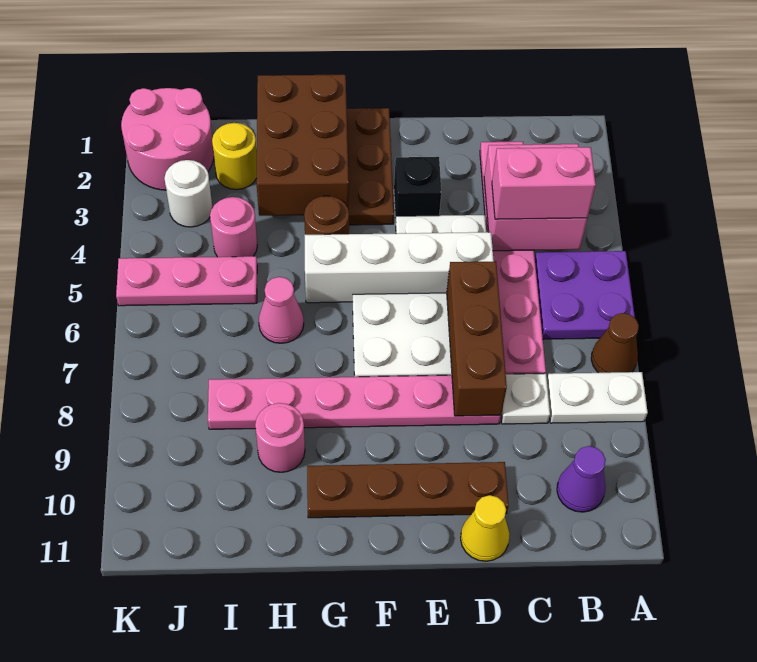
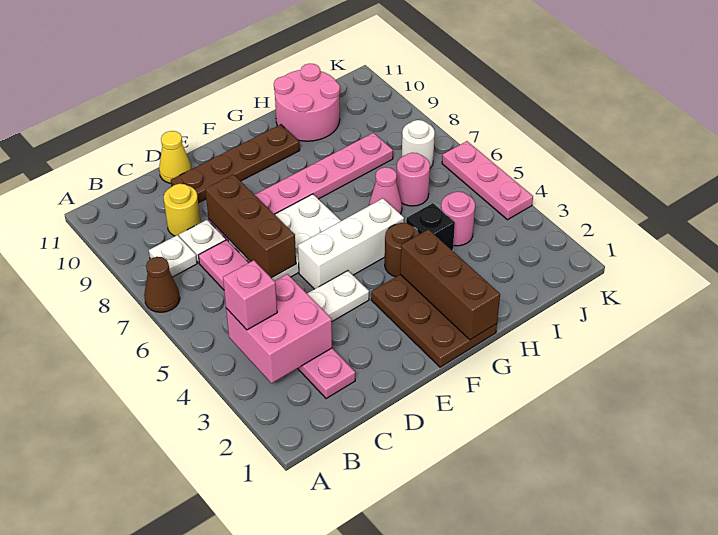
purple 2x2 plate [535,251,635,339] -> none
white 1x2 plate [547,372,648,423] -> white 1x1 plate [149,235,197,277]
pink 1x2 brick [492,147,596,219] -> pink 1x1 brick [223,260,277,330]
purple 1x1 cone [557,446,606,512] -> none
white 1x4 brick [304,232,494,303] -> white 1x3 brick [298,198,404,289]
black 1x1 brick [394,157,441,223] -> black 1x1 brick moved to [406,203,455,251]
brown 2x3 brick [257,75,349,216] -> brown 1x3 brick [400,229,500,340]
pink 1x1 round brick [255,403,305,472] -> pink 1x1 round brick moved to [396,153,430,206]
yellow 1x1 round brick [212,123,257,190] -> yellow 1x1 round brick moved to [164,184,200,236]
pink 1x3 plate [116,256,257,306] -> pink 1x3 plate turned to [442,141,533,220]
pink 2x2 round brick [121,88,214,190] -> pink 2x2 round brick moved to [274,64,340,141]
white 1x1 round brick [165,160,212,227] -> white 1x1 round brick moved to [402,120,435,168]

